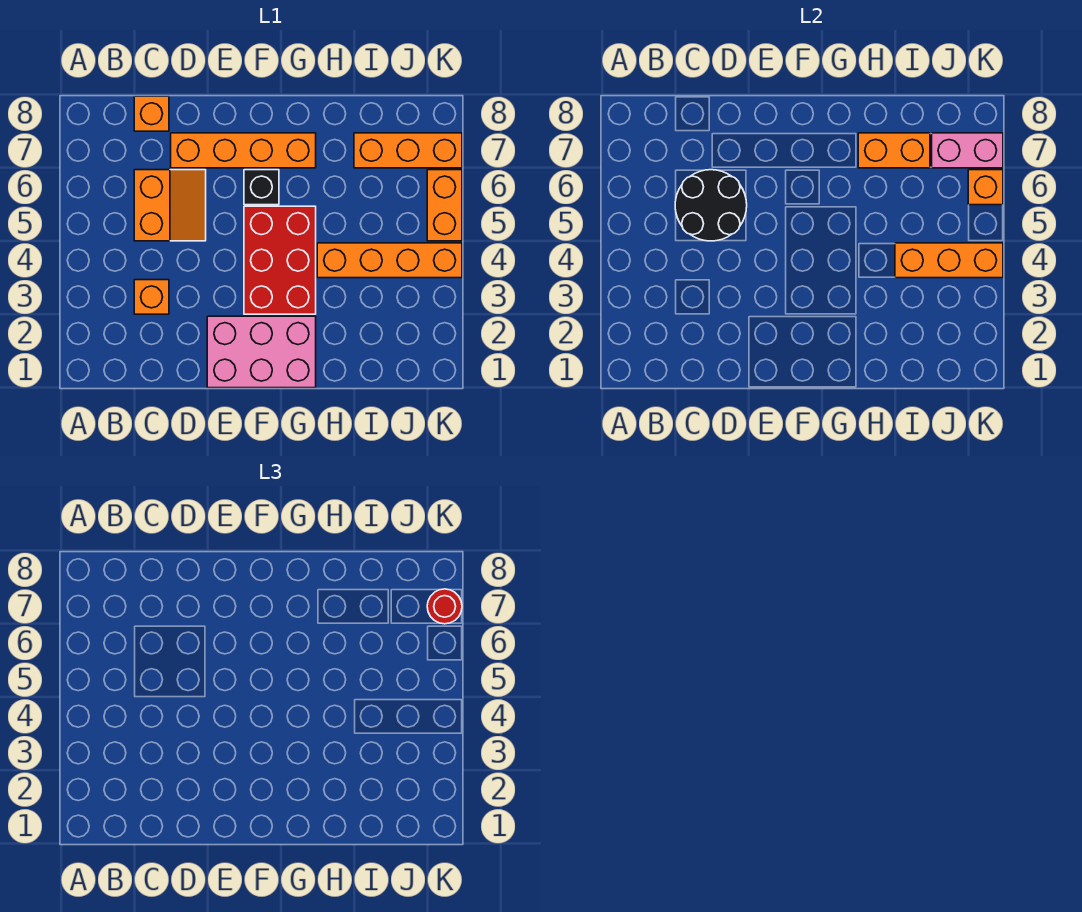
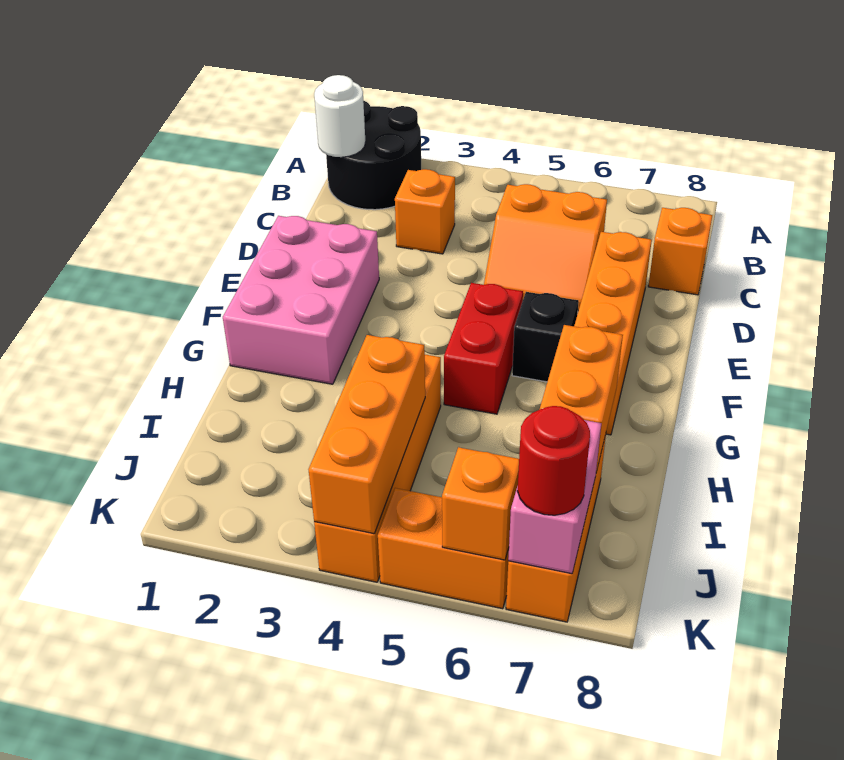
none -> white 1x1 round brick [314,75,365,157]
black 2x2 round brick [675,170,747,241] -> black 2x2 round brick moved to [326,101,421,210]
red 2x3 brick [244,206,316,314] -> red 1x2 brick [444,283,523,414]

